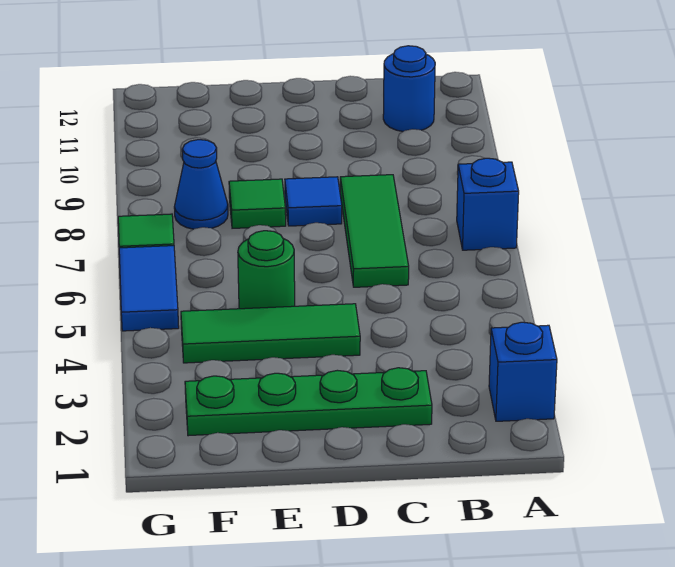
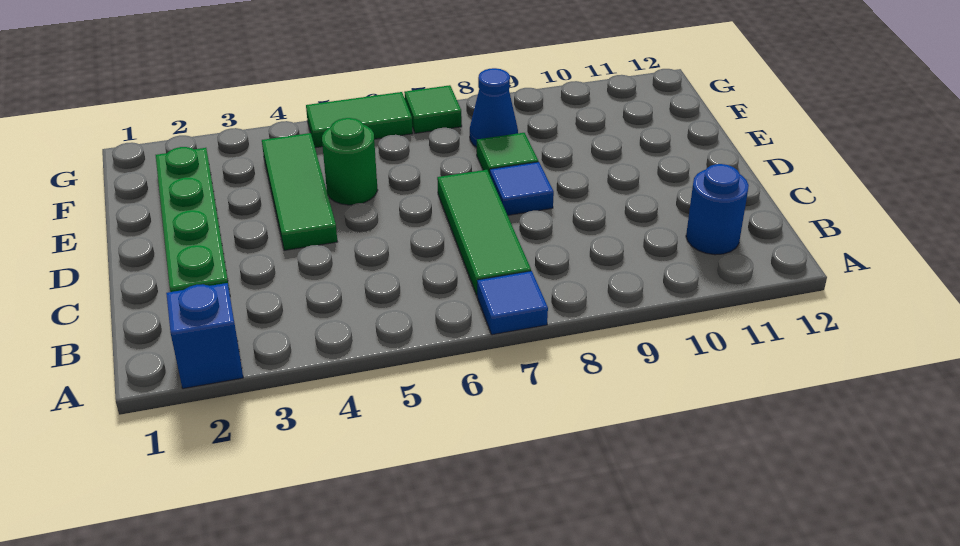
blue 1x1 brick [457,158,519,250] -> blue 1x1 tile [477,271,548,335]
green 1x3 tile [340,175,409,287] -> green 1x3 tile turned to [437,170,531,295]
blue 1x2 tile [119,246,179,331] -> green 1x2 tile [306,92,413,148]

